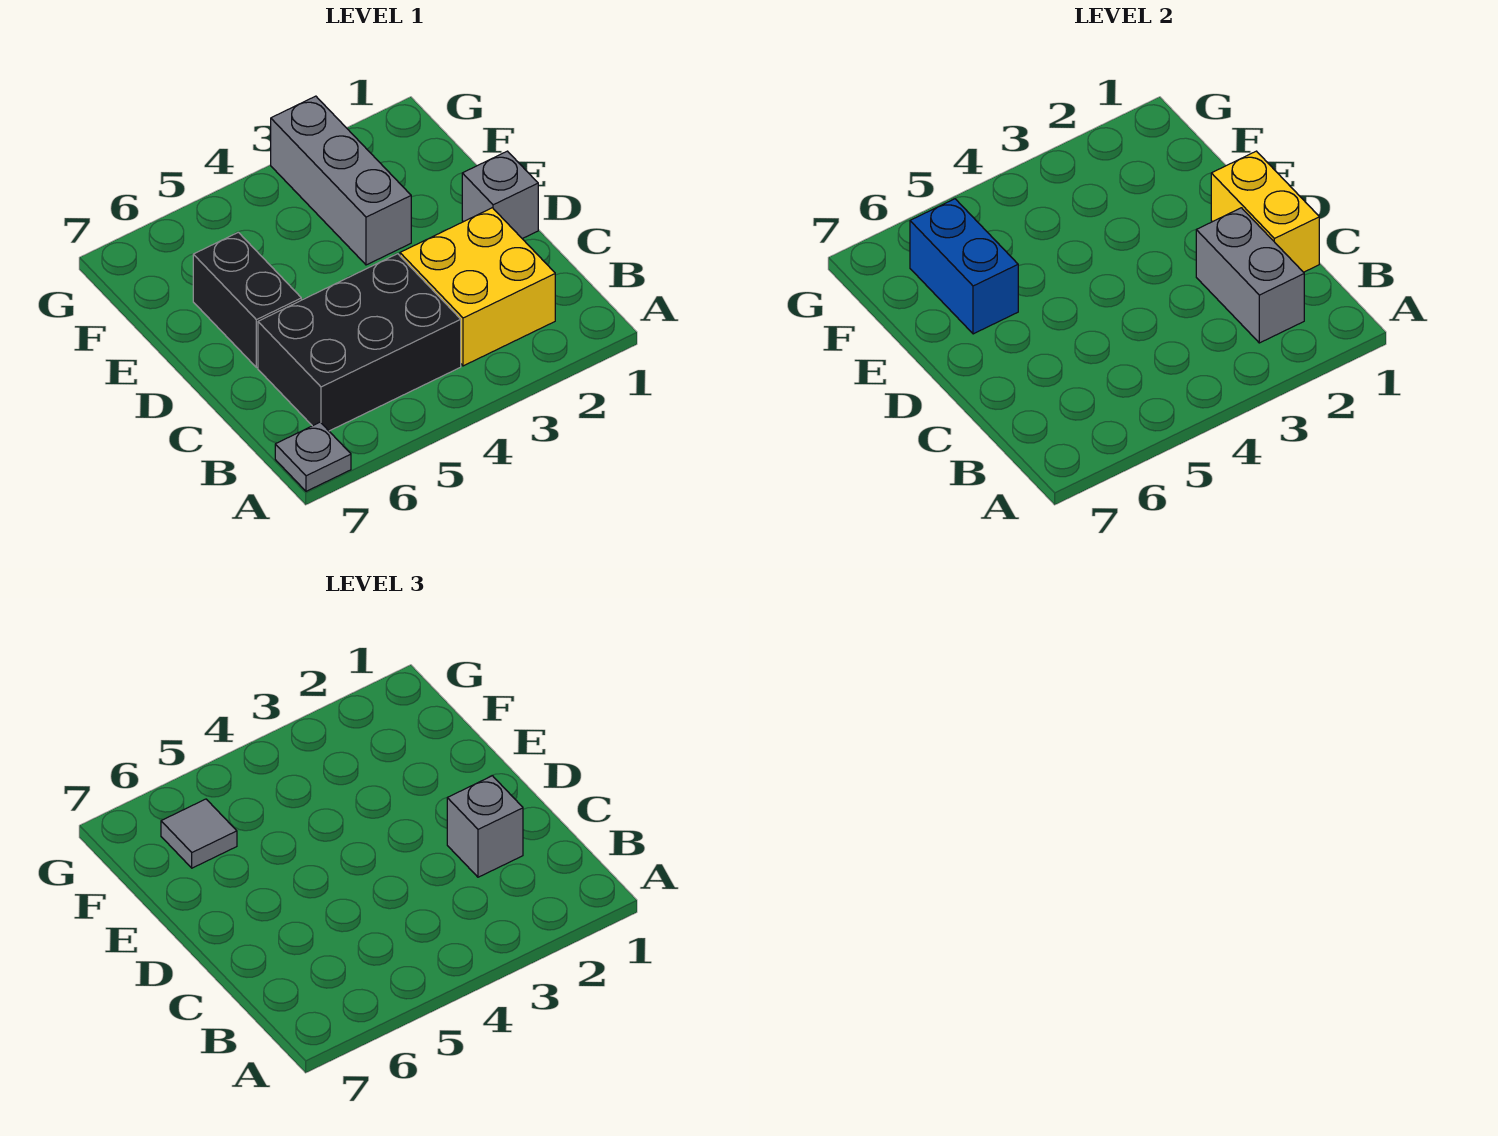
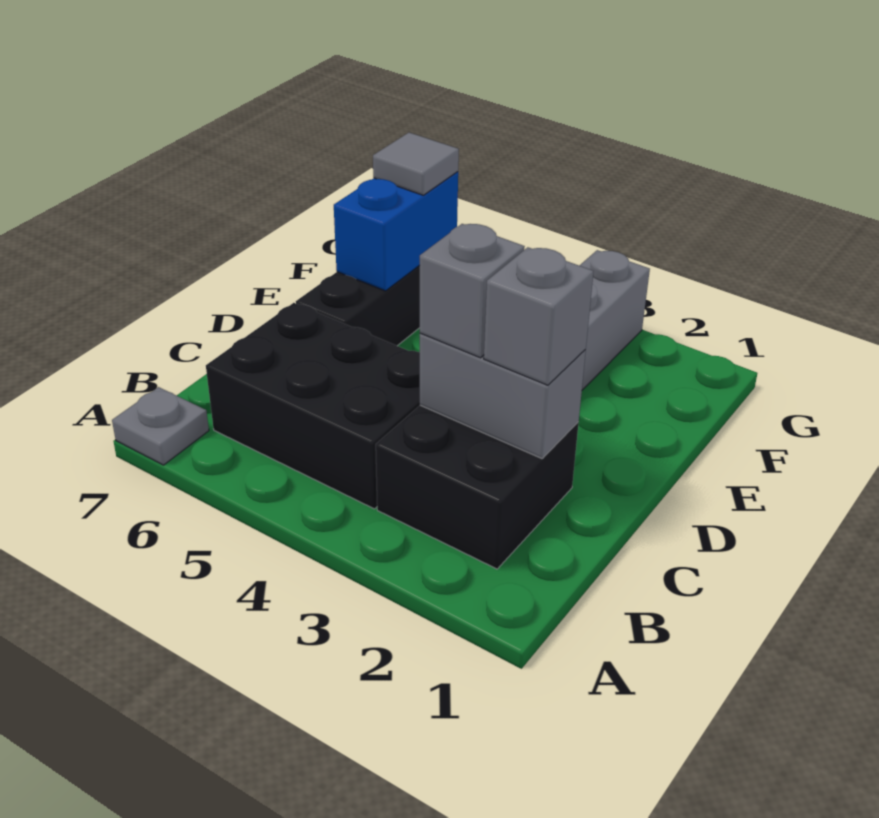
yellow 2x2 brick [400,208,555,366] -> black 2x2 brick [376,405,579,569]
grey 1x2 brick [1196,208,1304,343] -> grey 1x2 brick turned to [420,333,586,459]
yellow 1x2 brick [1211,151,1319,272] -> none
grey 1x1 brick [462,151,538,239] -> grey 1x1 brick moved to [420,224,525,358]

